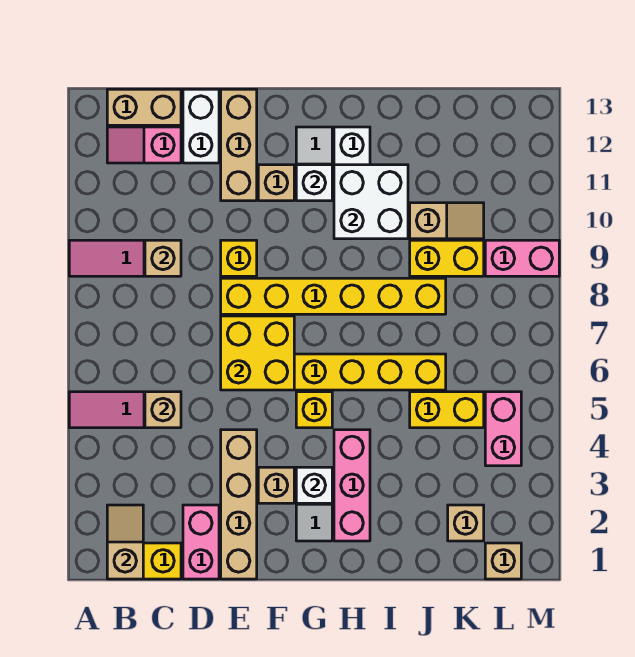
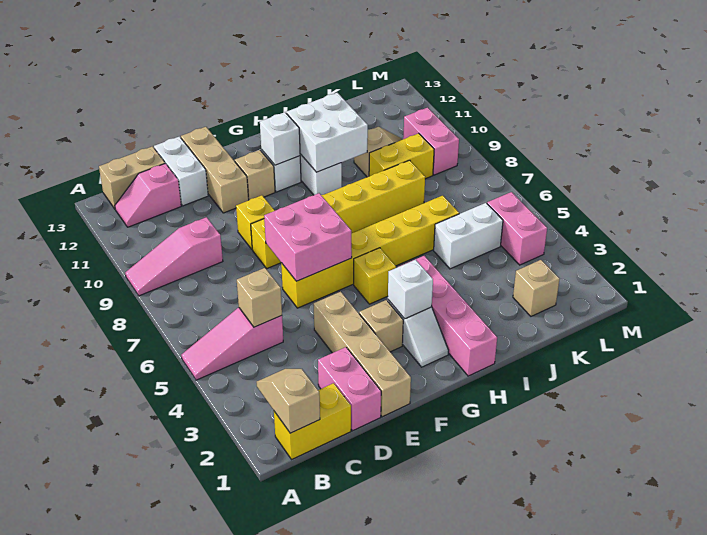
tan 1x1 brick [145,240,181,276] -> none
yellow 2x2 brick [221,316,294,390] -> pink 2x2 brick [264,193,352,281]
pink 1x3 brick [334,430,370,541] -> pink 1x4 brick [401,256,497,376]
yellow 1x2 brick [410,392,484,428] -> white 1x2 brick [434,203,503,269]
tan 1x1 brick [485,543,521,579] -> none
pink 1x2 brick [485,240,559,276] -> pink 1x2 brick turned to [403,108,459,175]

